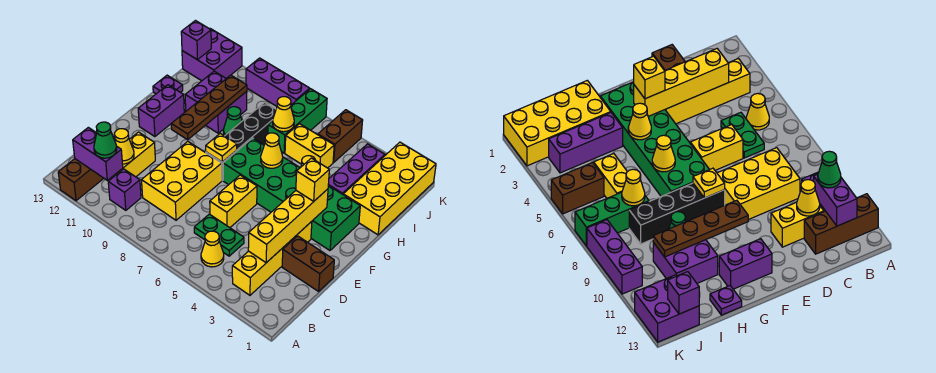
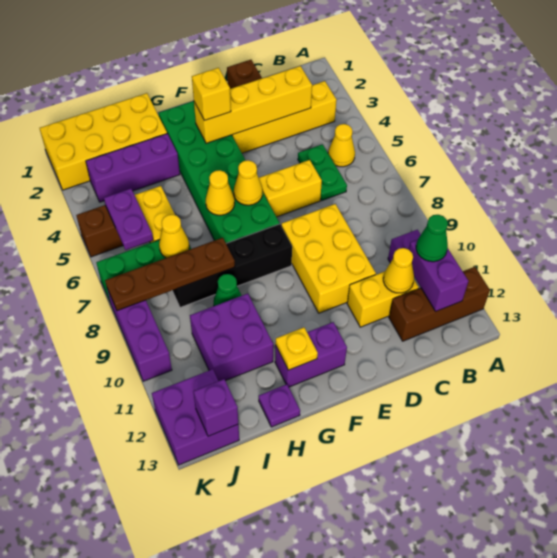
yellow 2x3 brick [142,142,222,220] -> yellow 2x3 brick turned to [281,204,376,313]
yellow 1x1 plate [206,133,237,162] -> yellow 1x1 plate moved to [275,327,318,370]
brown 1x4 plate [171,75,247,140] -> brown 1x4 plate moved to [105,238,235,311]
yellow 1x1 cone [628,103,651,140] -> yellow 1x1 cone moved to [234,160,262,205]
none -> purple 1x2 plate [104,189,153,250]

